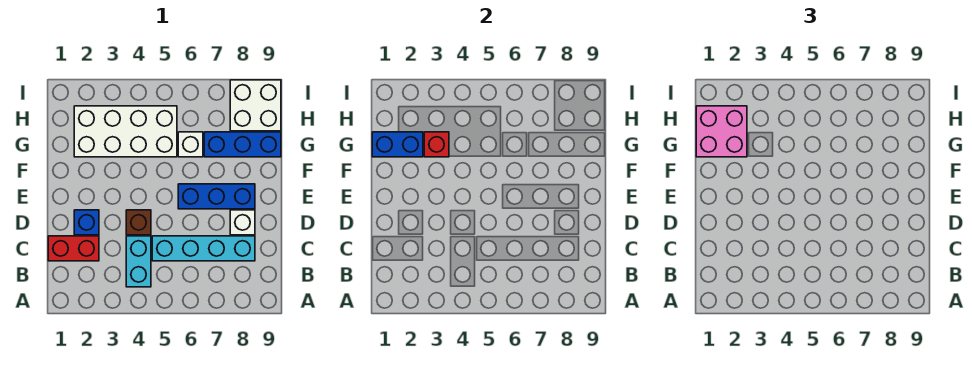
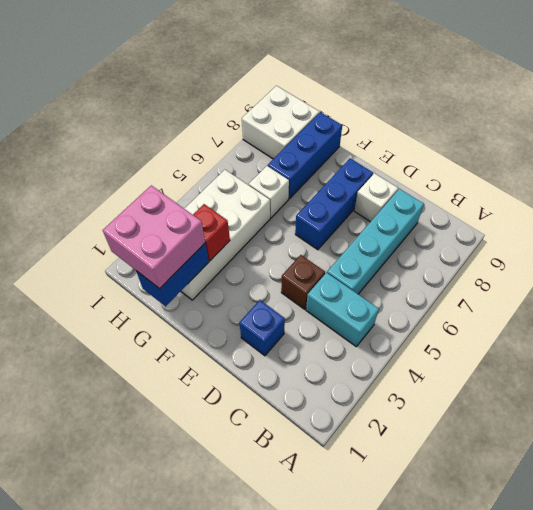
red 1x2 brick [48,236,99,261] -> none

